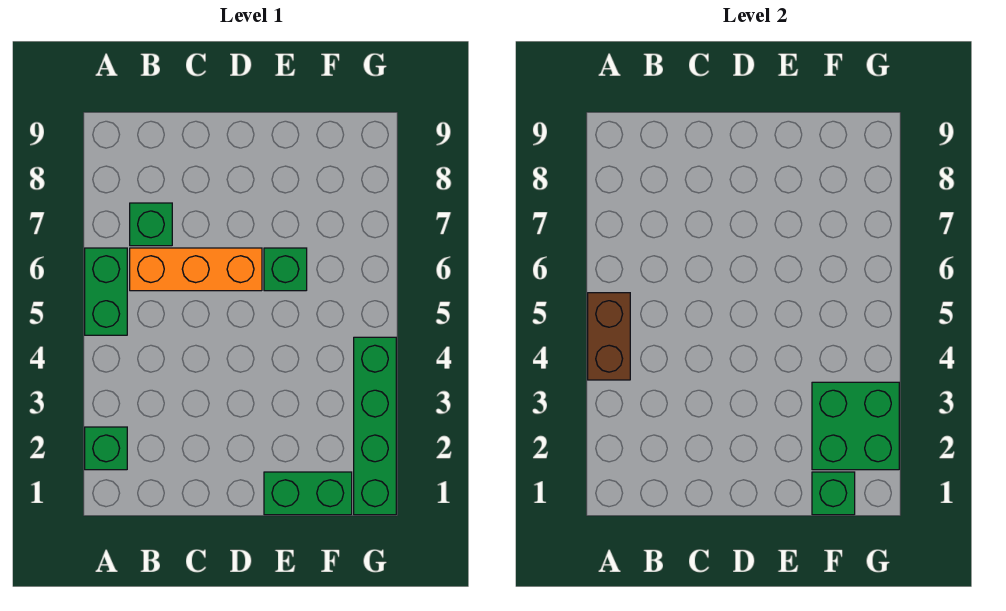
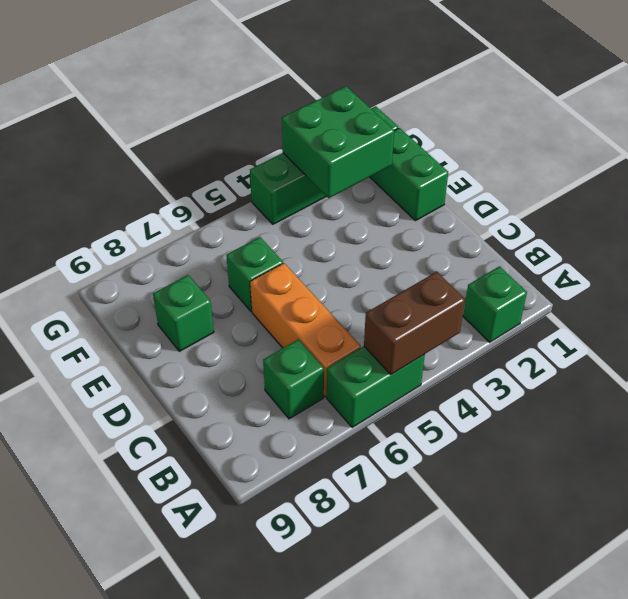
green 1x1 brick [812,472,855,515] -> green 1x1 brick moved to [153,275,214,351]

